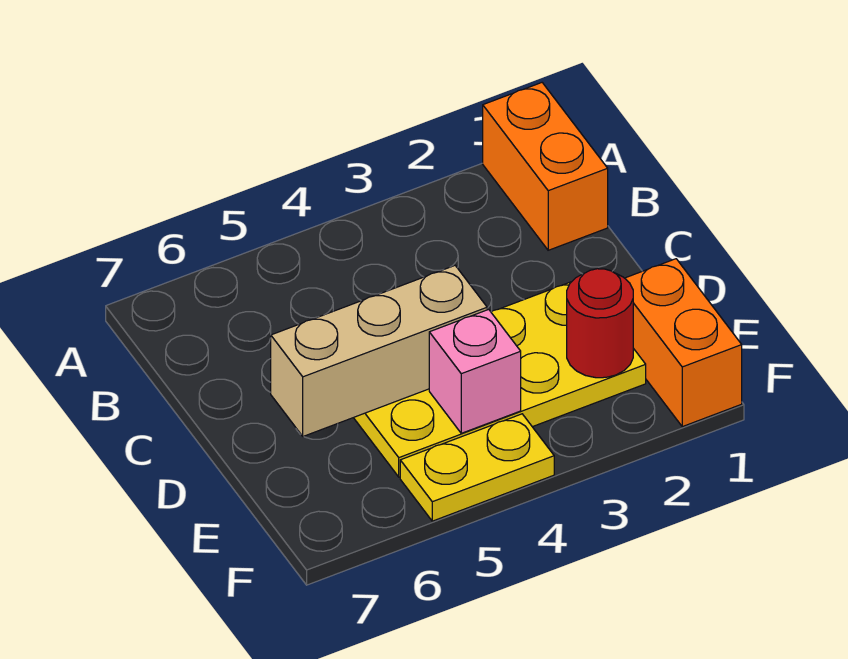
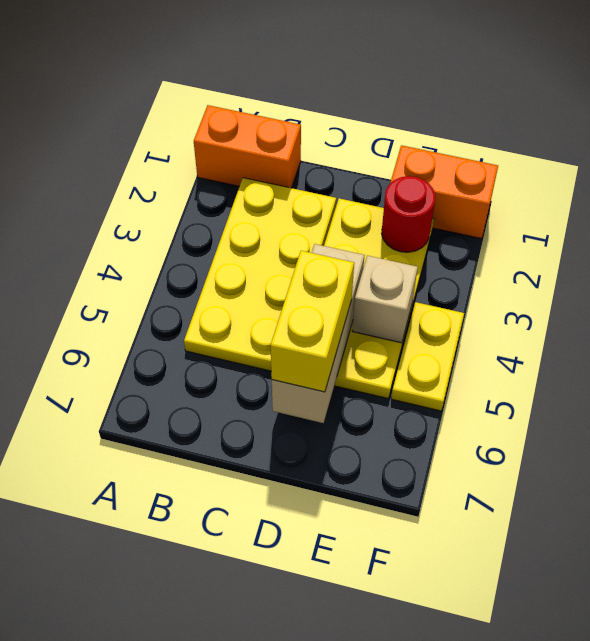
none -> yellow 2x4 plate [184,178,336,371]
none -> yellow 1x2 brick [271,251,354,392]
pink 1x1 brick [429,309,521,433] -> tan 1x1 brick [352,256,418,343]

